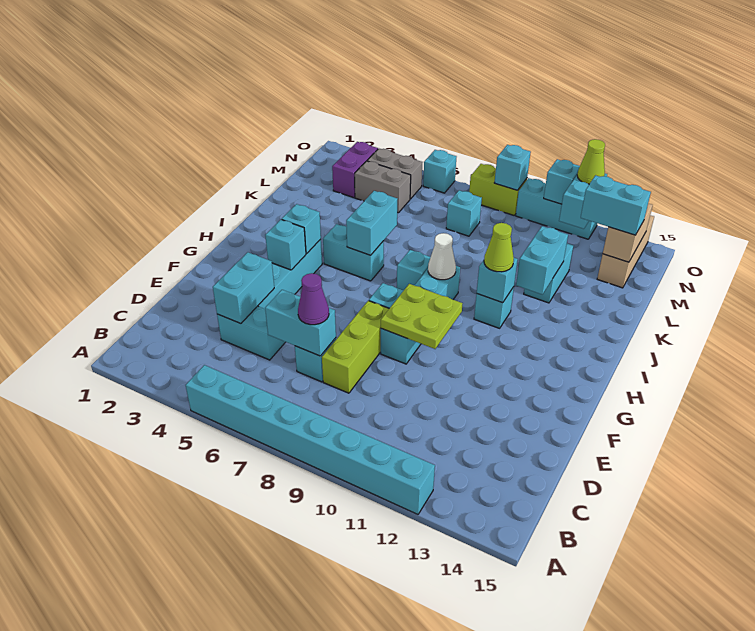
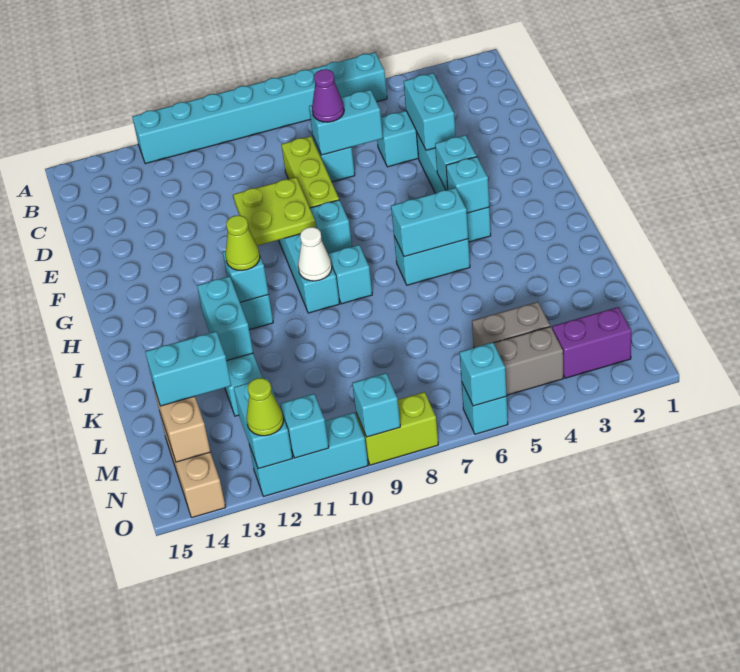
cyan 1x2 brick [346,191,398,255] -> cyan 1x2 brick turned to [391,188,468,257]
purple 1x2 brick [332,142,378,198] -> purple 1x2 brick turned to [552,307,631,378]
cyan 1x1 brick [446,190,482,236] -> cyan 1x1 brick moved to [460,342,507,406]

